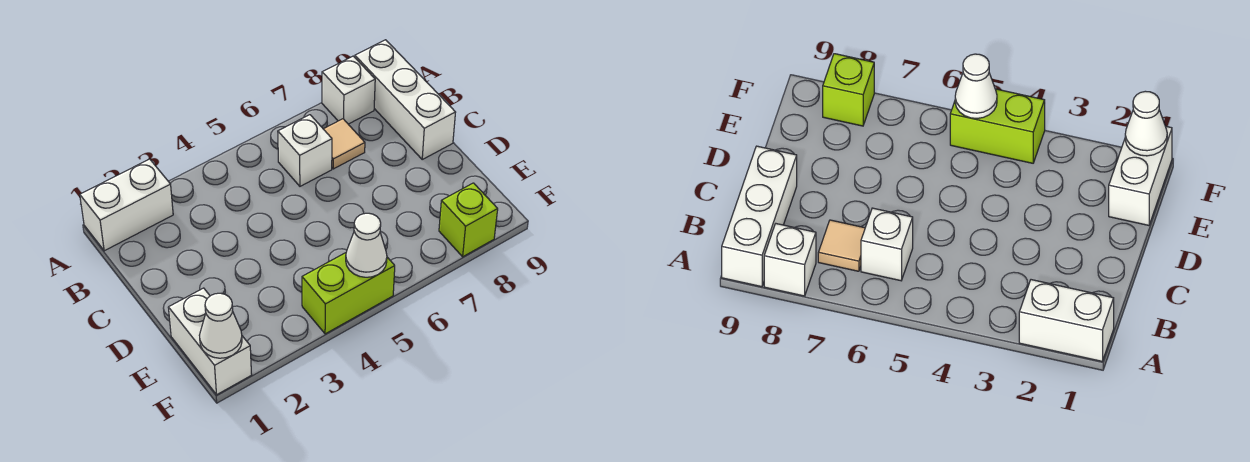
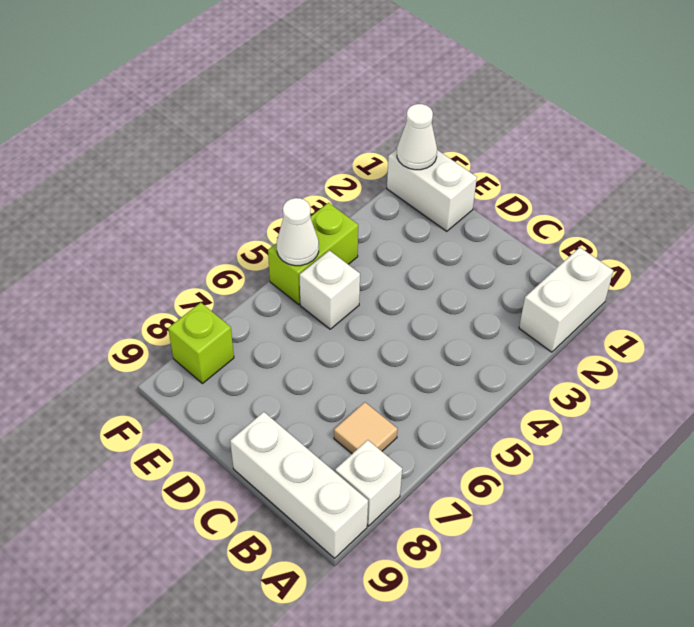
white 1x1 brick [278,115,332,186] -> white 1x1 brick moved to [299,250,360,329]

